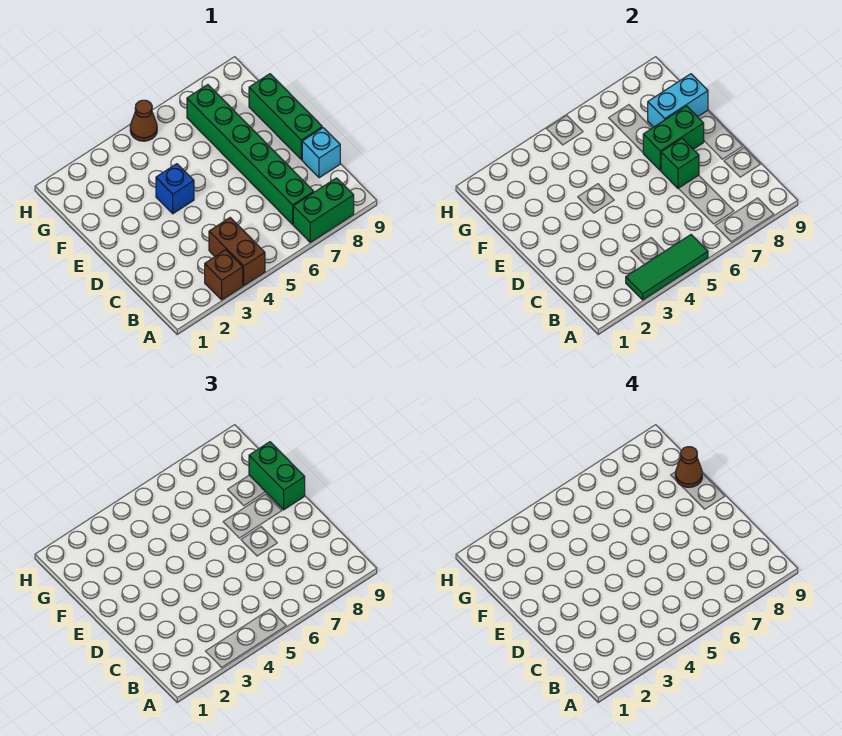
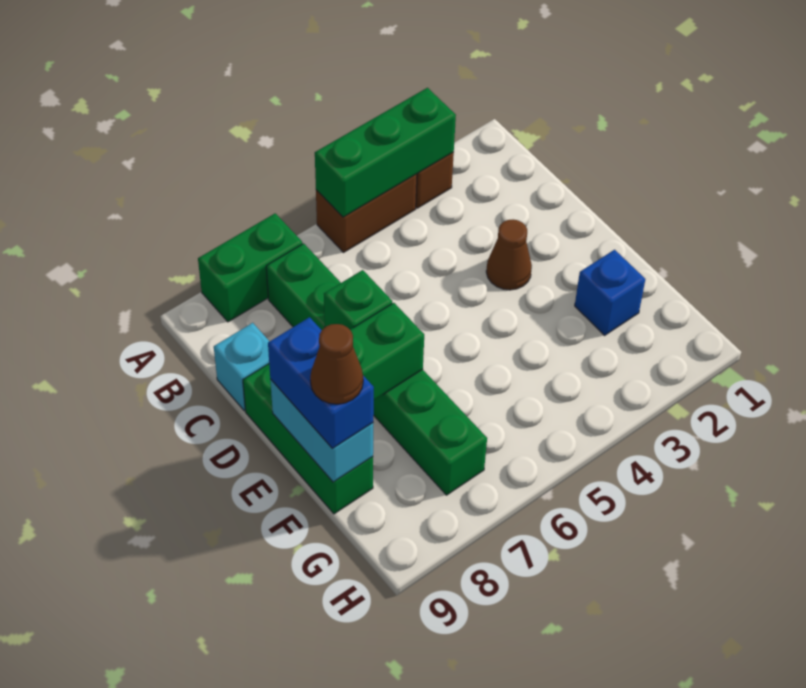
green 1x3 tile [626,235,708,300] -> green 1x3 brick [315,88,456,217]
brown 1x2 brick [209,218,265,286] -> brown 1x2 brick turned to [316,174,417,252]
blue 1x1 brick [156,164,194,214] -> blue 1x1 brick moved to [575,250,645,335]
green 1x2 brick [249,442,305,510] -> blue 1x2 brick [268,317,374,449]
cyan 1x2 brick [648,74,708,127] -> cyan 1x2 brick turned to [270,379,373,482]
brown 1x1 cone [130,100,157,141] -> brown 1x1 cone moved to [486,220,532,290]

